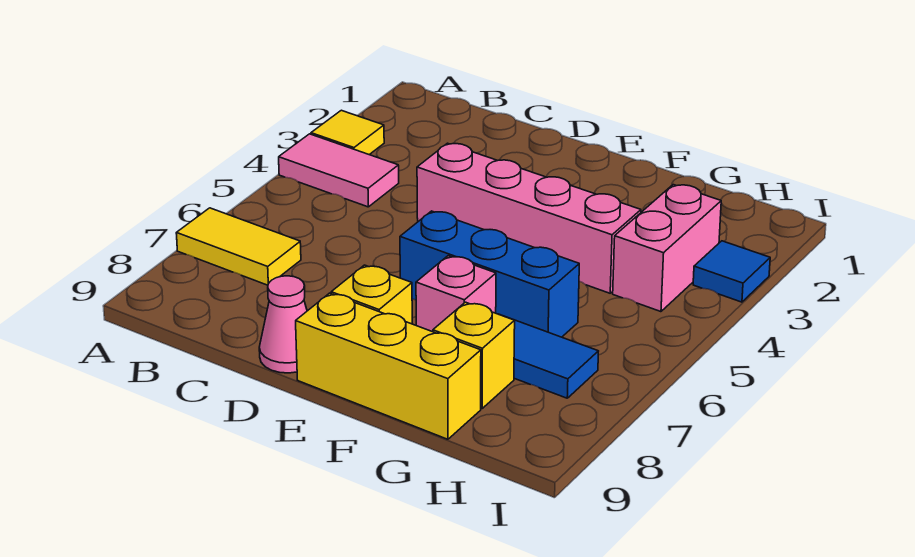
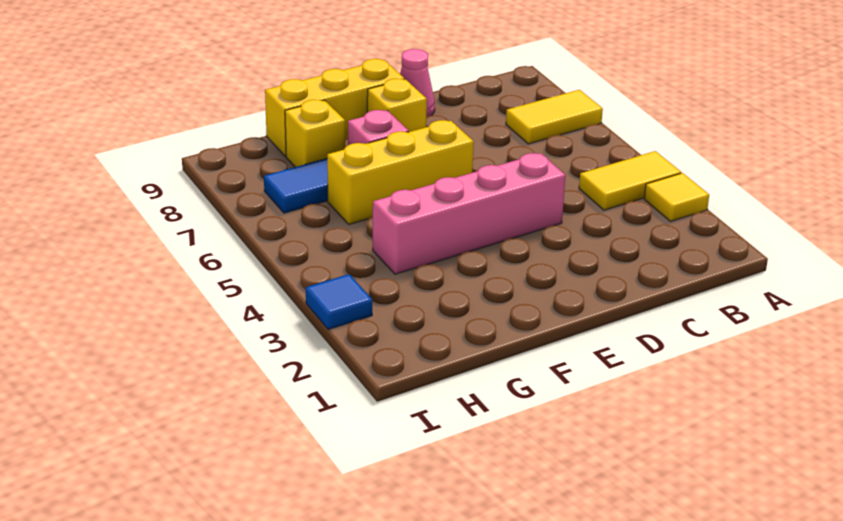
pink 1x2 tile [279,134,399,207] -> yellow 1x2 tile [579,151,681,210]
blue 1x3 brick [400,211,579,337] -> yellow 1x3 brick [327,120,474,224]
pink 1x2 brick [613,185,721,312] -> none

